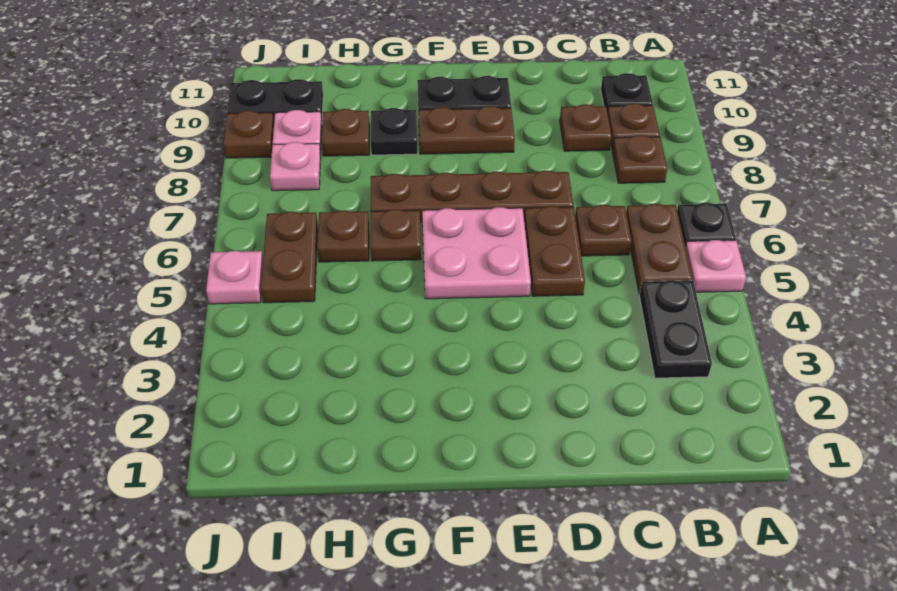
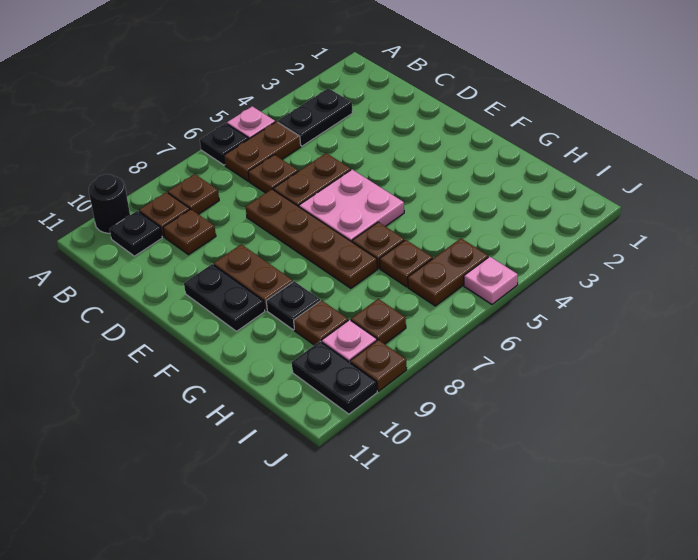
none -> black 1x1 round brick [89,174,130,233]
pink 1x1 plate [270,142,321,191] -> brown 1x1 plate [351,299,406,344]

